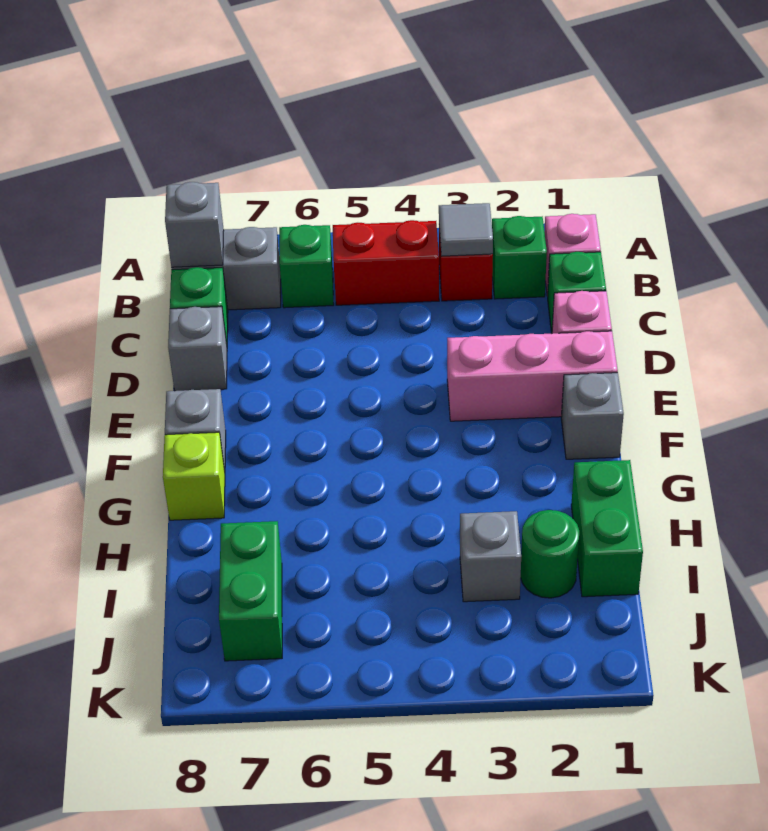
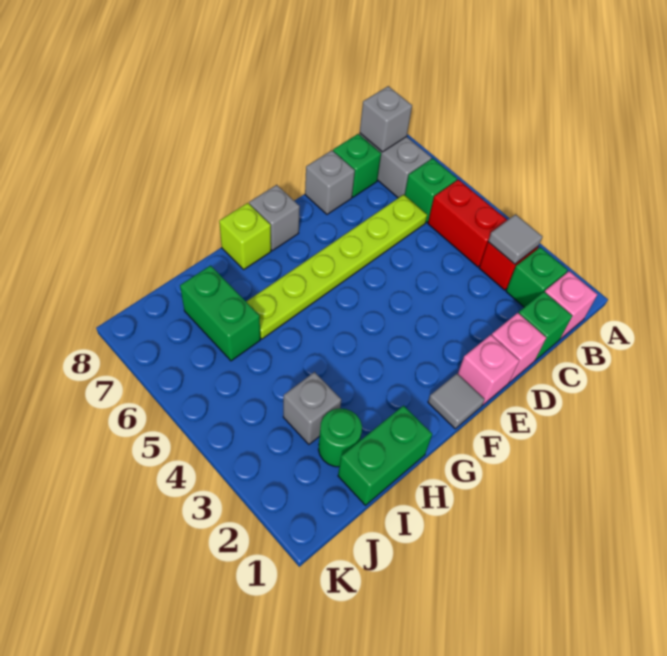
none -> lime 1x6 plate [246,194,427,339]
pink 1x3 brick [447,331,618,421] -> pink 1x1 brick [458,335,519,405]
grey 1x1 brick [561,373,624,459] -> grey 1x1 tile [428,374,485,429]
green 1x2 brick [219,521,282,661] -> green 1x2 brick turned to [180,266,260,361]

